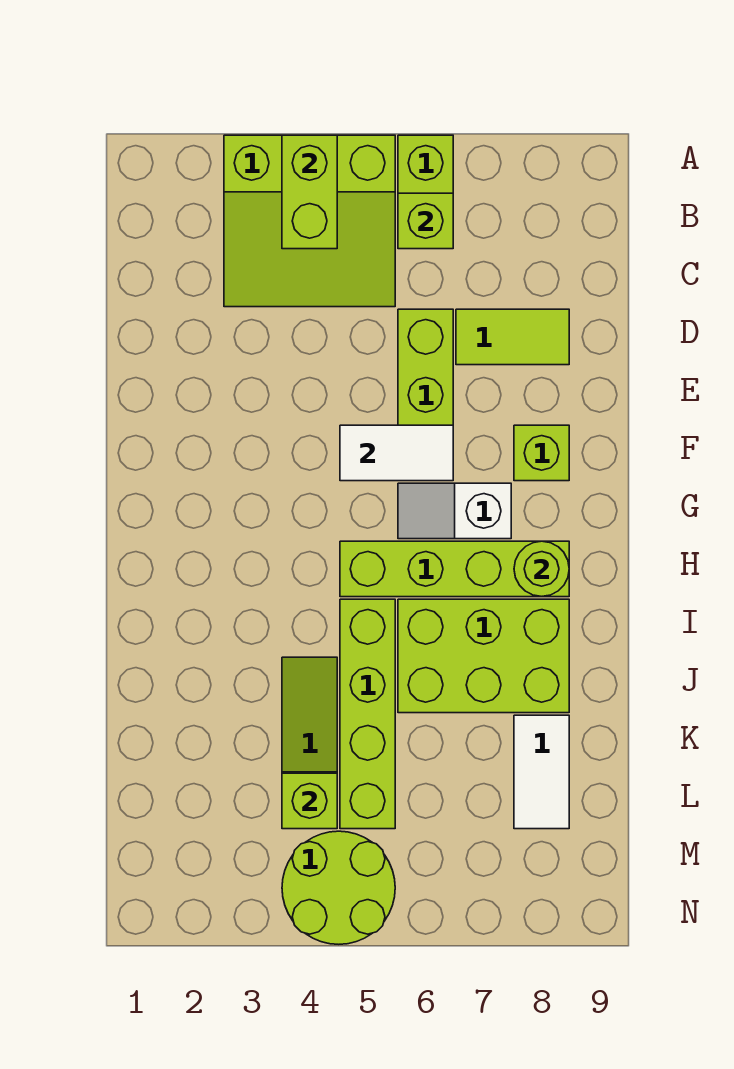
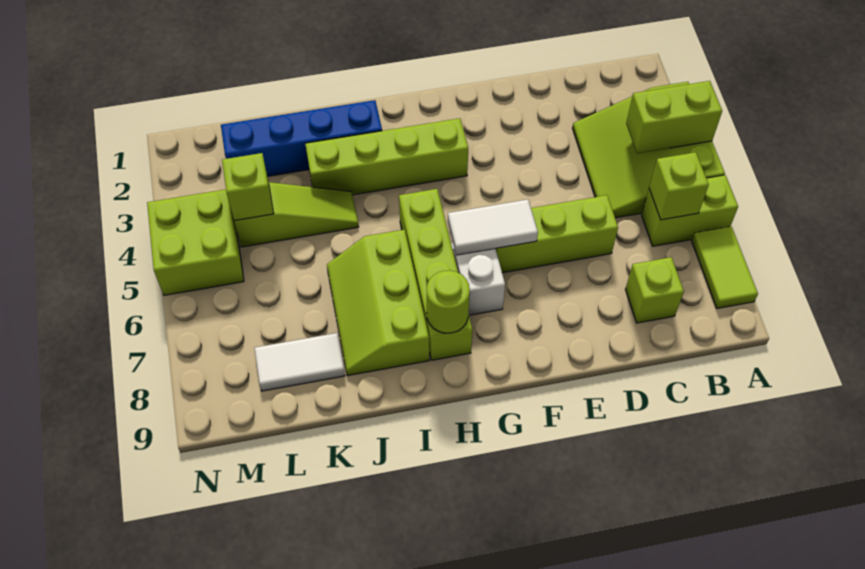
lime 1x2 tile [456,309,569,365] -> lime 1x2 tile moved to [692,227,758,308]
white 1x2 tile [340,425,453,481] -> white 1x2 tile turned to [448,199,538,255]
lime 1x1 brick [514,425,569,481] -> lime 1x1 brick moved to [625,257,684,323]
none -> blue 1x4 brick [221,100,382,176]
lime 1x4 brick [340,599,395,829] -> lime 1x4 brick moved to [305,118,468,195]
lime 2x3 brick [398,599,569,713] -> lime 2x3 slope [327,230,429,376]
lime 2x2 round brick [282,831,395,944] -> lime 2x2 brick [147,189,244,295]

